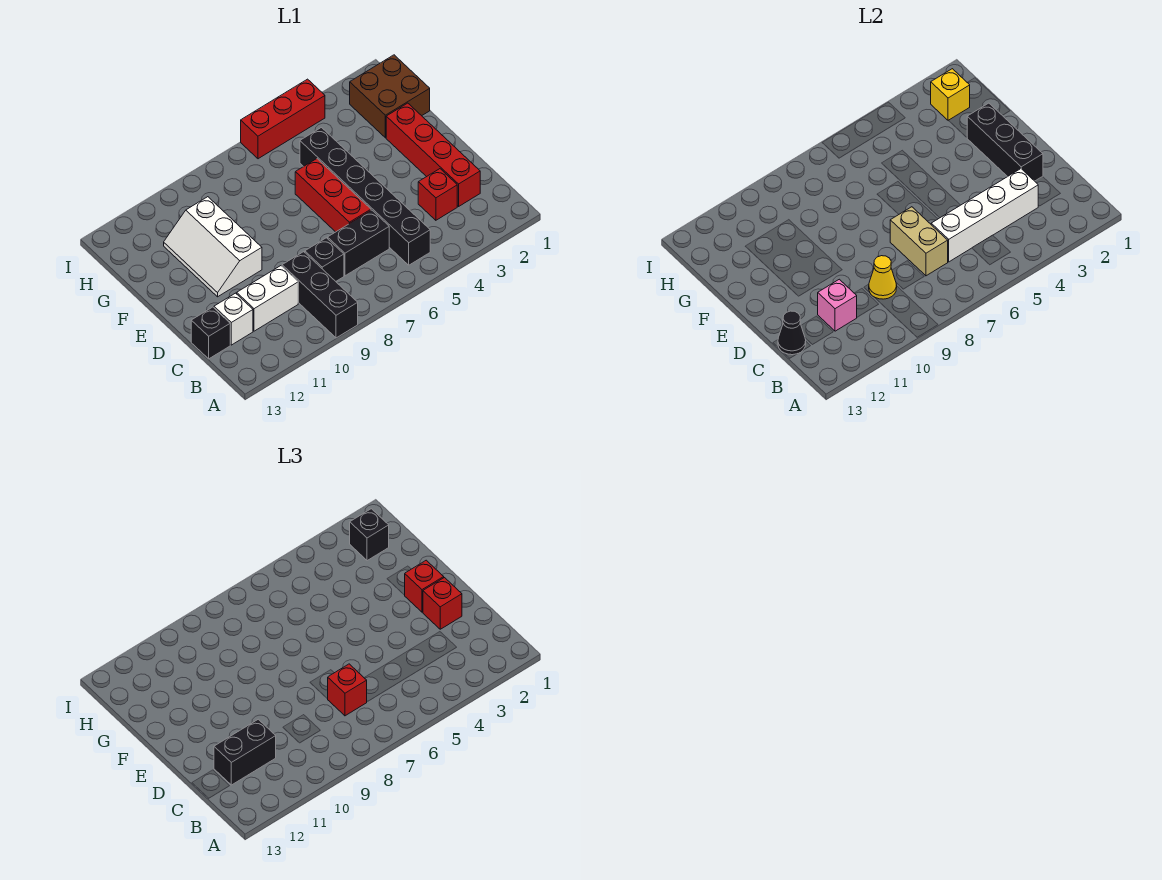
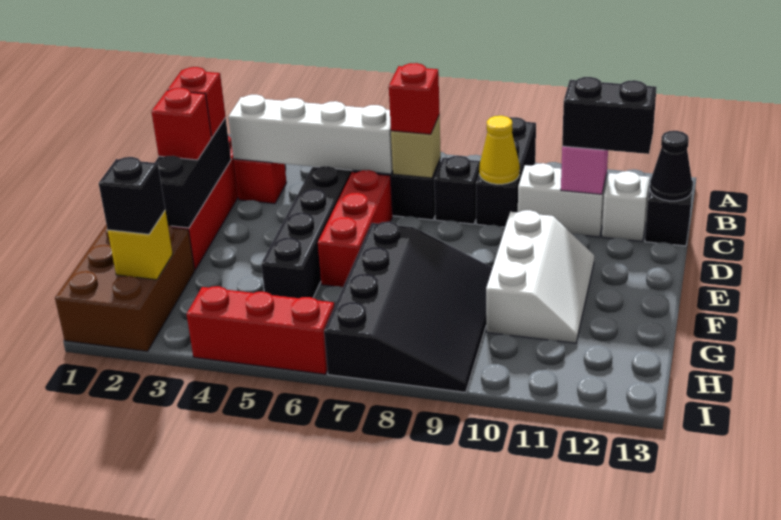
tan 1x2 brick [890,207,948,276] -> tan 1x1 brick [391,115,441,178]
none -> black 3x4 slope [324,222,493,392]
brown 2x2 brick [350,55,430,138] -> brown 2x3 brick [55,225,195,351]

